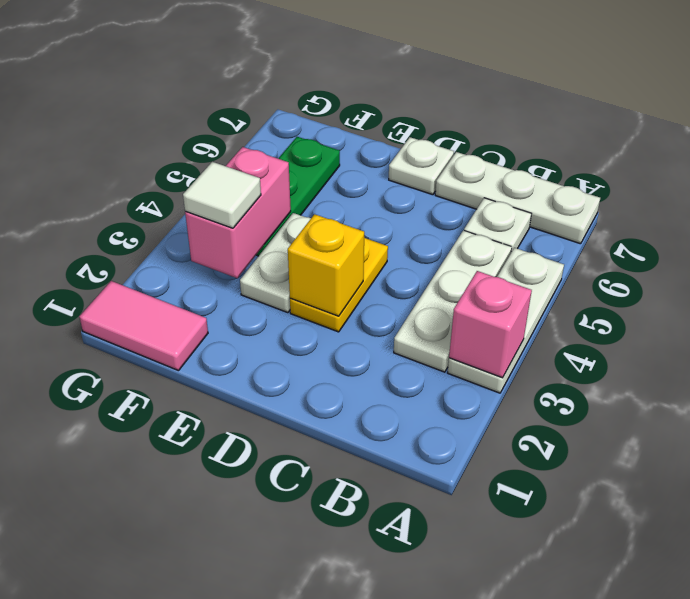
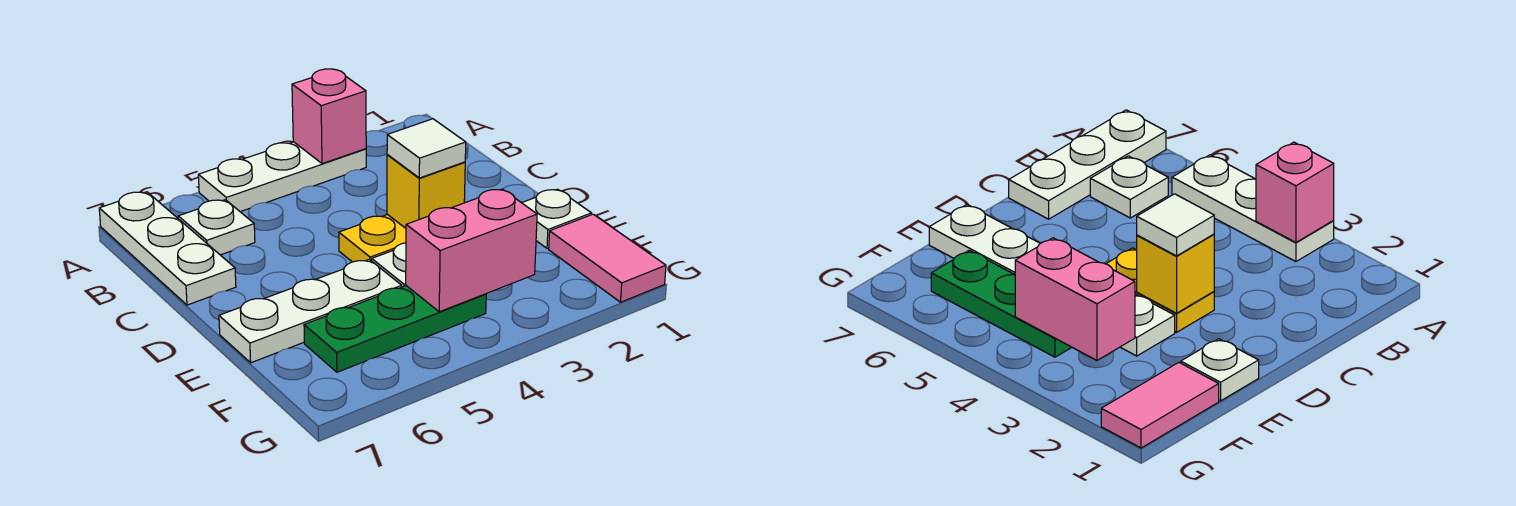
white 1x3 plate [394,230,512,372] -> white 1x3 plate moved to [219,259,402,363]
white 1x1 plate [389,137,454,195] -> white 1x1 plate moved to [522,189,591,248]
white 1x1 tile [183,162,261,228] -> white 1x1 tile moved to [387,119,466,178]

